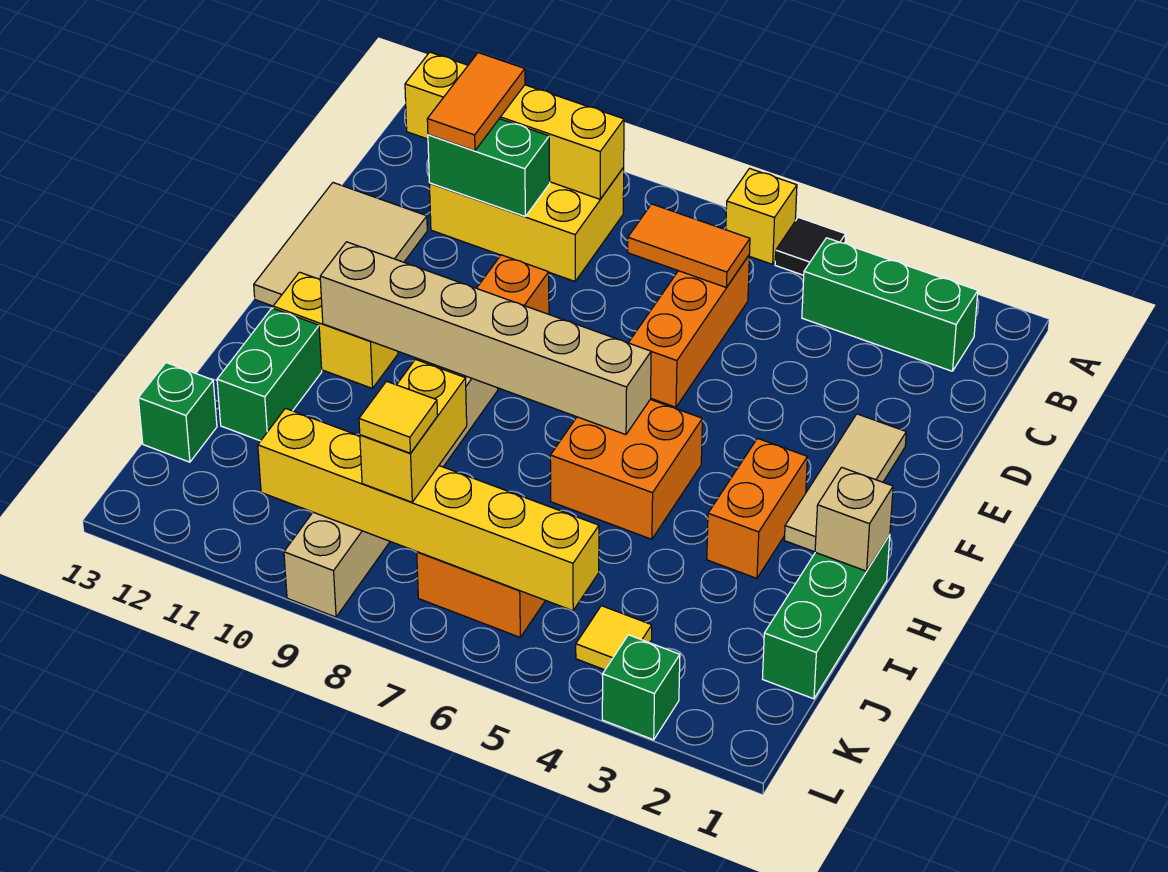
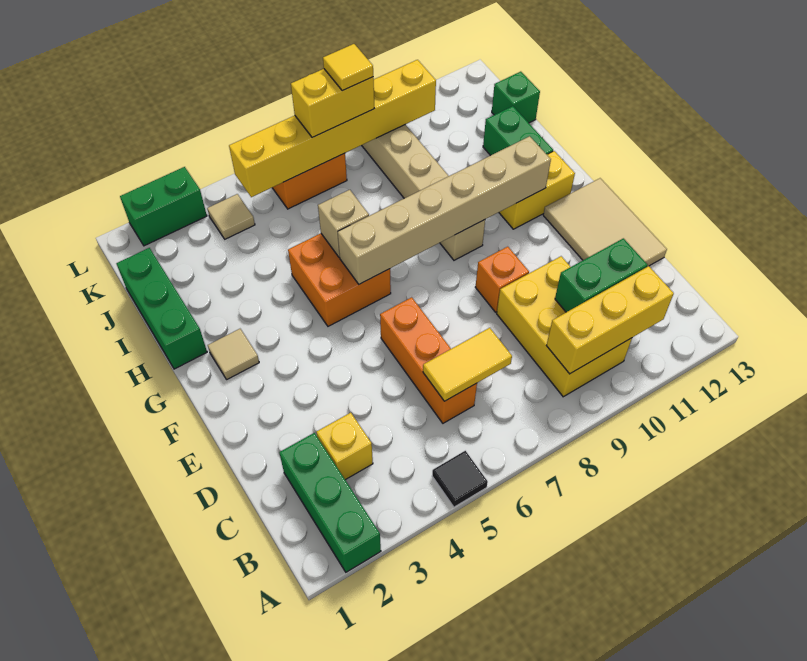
yellow 1x1 brick [726,168,797,264] -> yellow 1x1 brick moved to [316,413,373,480]
green 1x3 brick [802,238,978,371] -> green 1x3 brick turned to [279,433,381,572]
yellow 2x3 brick [429,168,624,281] -> yellow 2x3 brick turned to [497,256,632,397]
yellow 1x4 brick [405,52,624,199] -> yellow 1x3 brick [546,266,674,374]
orange 1x2 tile [427,53,525,151] -> none
orange 1x2 tile [628,204,750,287] -> yellow 1x2 tile [423,328,512,401]
tan 1x3 tile [784,414,906,552] -> tan 1x1 tile [208,329,259,380]
orange 1x2 brick [707,438,807,578] -> none
tan 1x1 brick [815,467,893,571] -> tan 1x1 brick moved to [318,190,369,258]
yellow 1x2 brick [360,359,467,502] -> yellow 1x2 brick turned to [291,69,375,138]
yellow 1x1 tile [576,606,652,670] -> tan 1x1 tile [207,194,255,239]
green 1x1 brick [602,635,680,740] -> green 1x2 brick [120,167,207,246]

